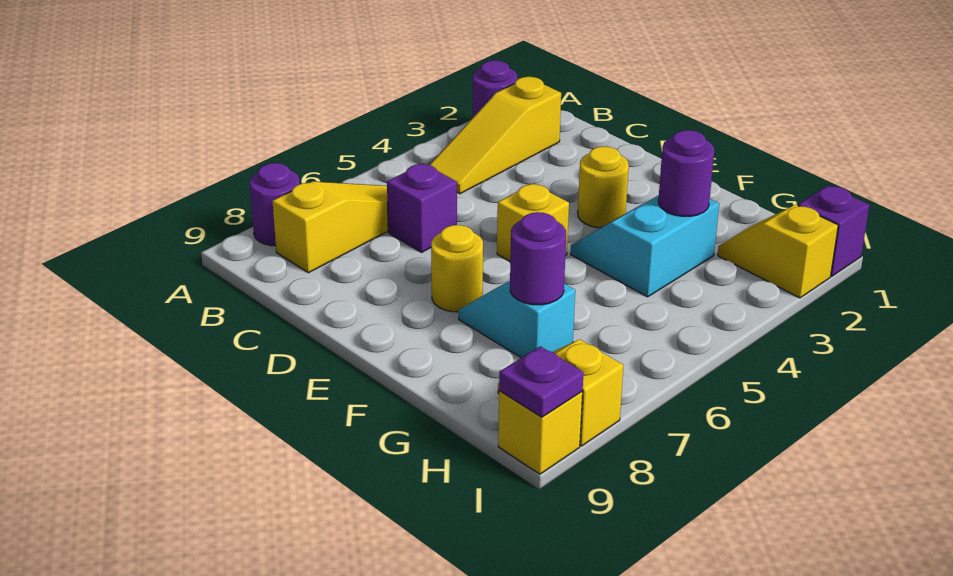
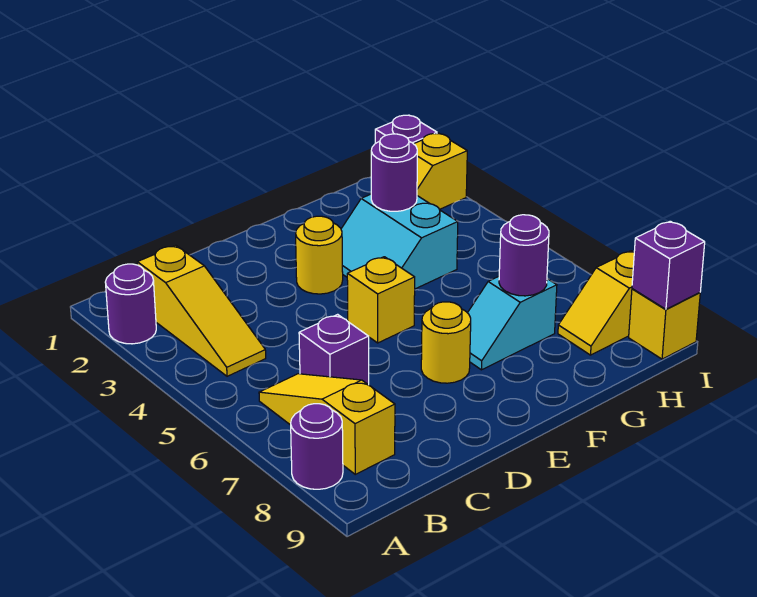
purple 1x1 plate [499,346,584,417] -> purple 1x1 brick [632,221,705,309]

